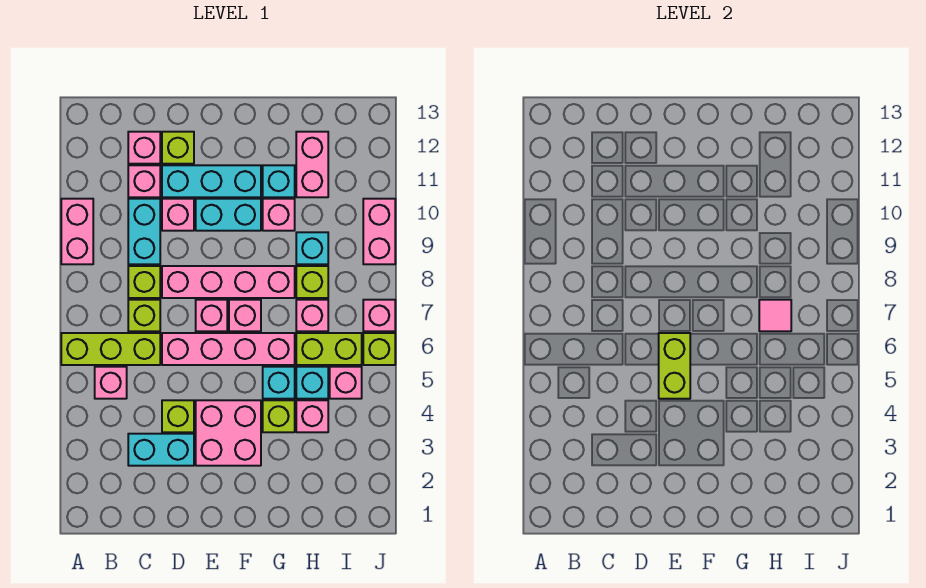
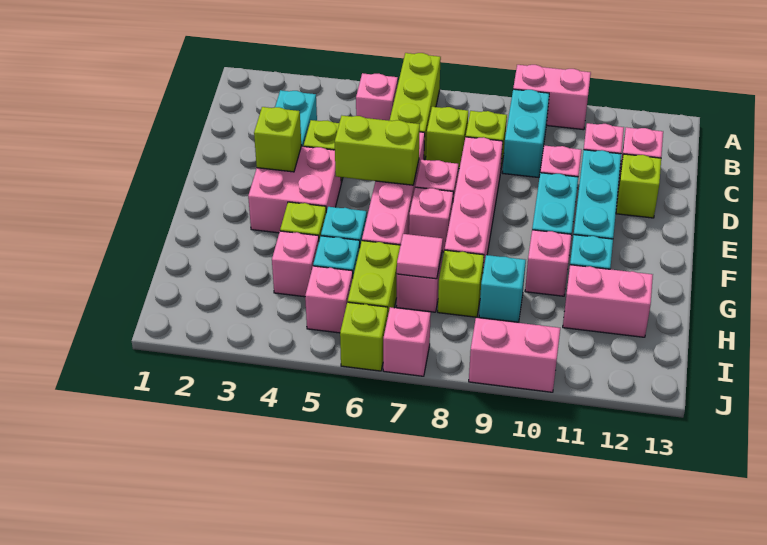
cyan 1x2 brick [128,199,160,264] -> cyan 1x2 brick turned to [503,89,549,178]
none -> lime 1x1 brick [254,107,301,172]

